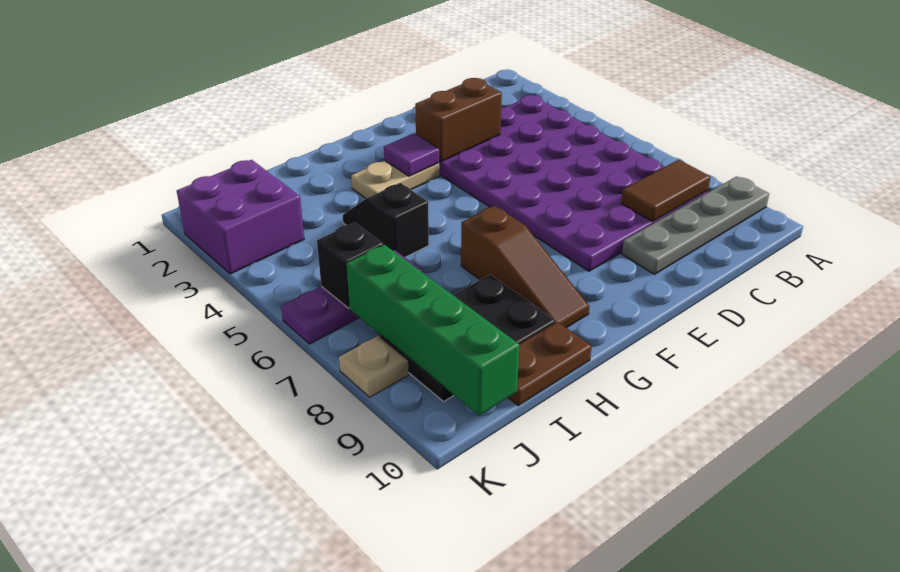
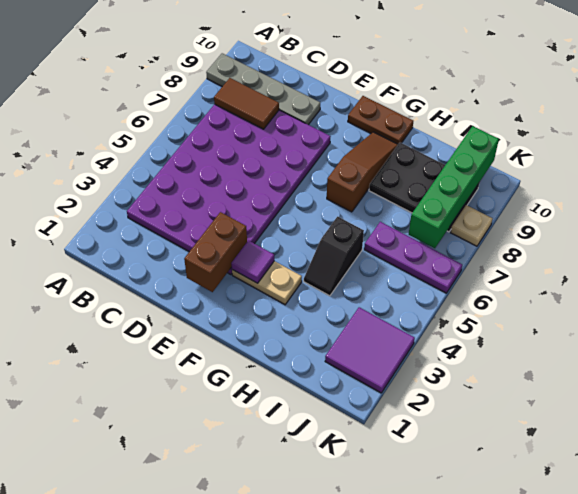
brown 1x2 brick [415,78,502,162] -> brown 1x2 brick turned to [184,212,247,292]
brown 1x2 plate [508,322,592,406] -> brown 1x2 plate moved to [348,96,413,144]
purple 2x2 brick [177,160,304,274] -> purple 2x2 tile [325,307,415,393]
black 1x1 brick [317,223,383,308] -> none

